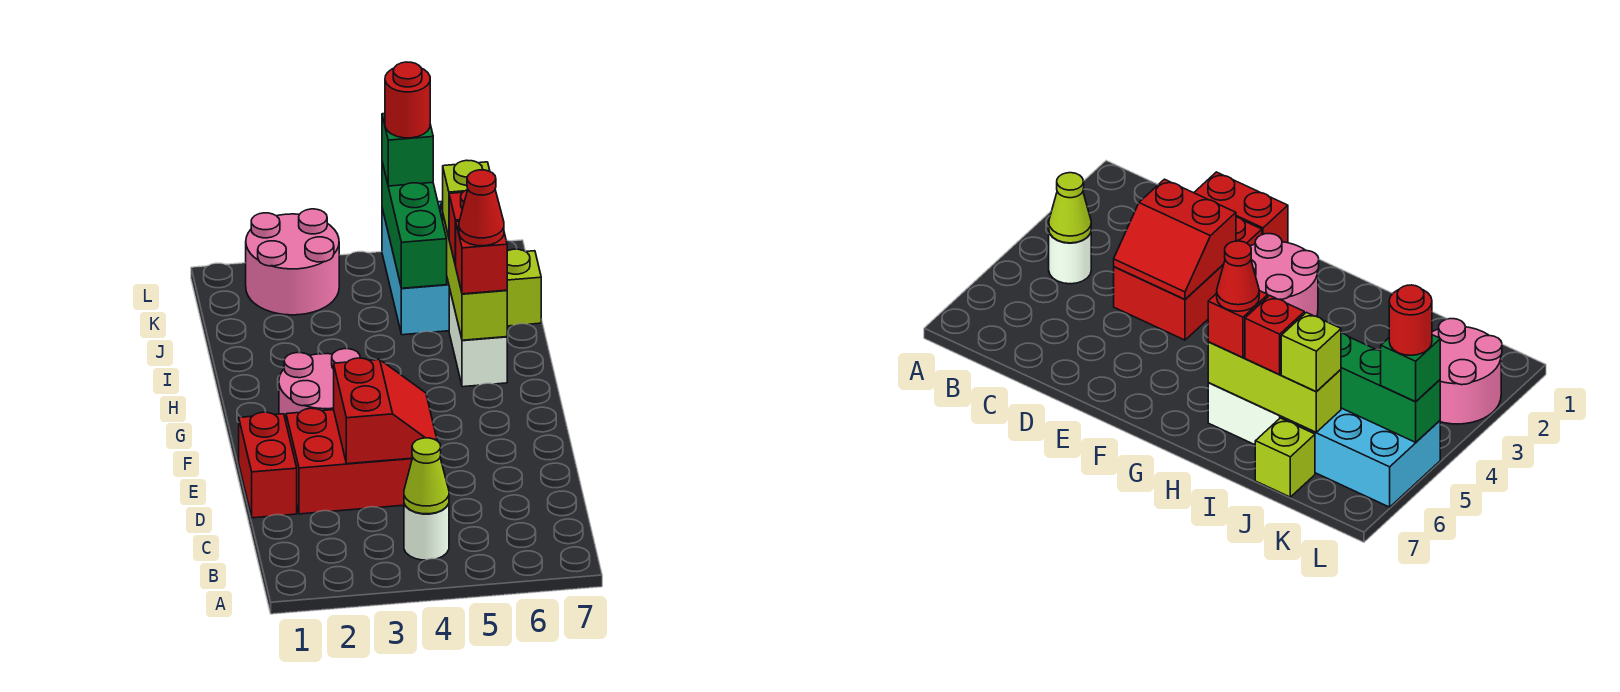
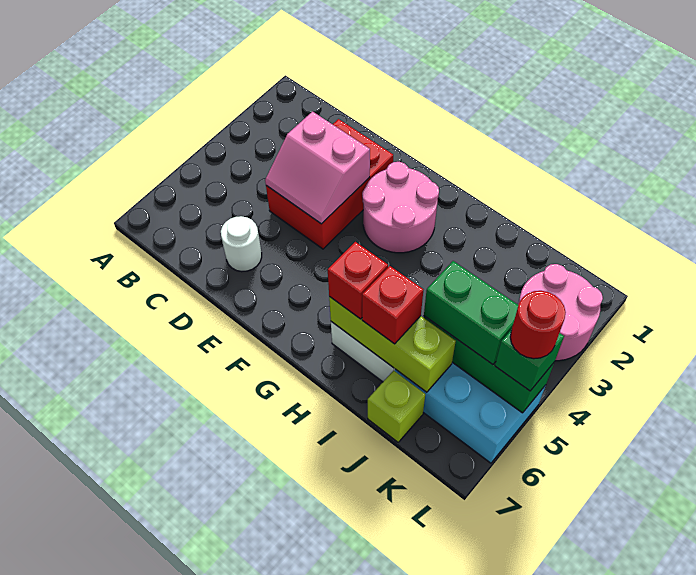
white 1x1 round brick [404,504,449,560] -> white 1x1 round brick moved to [221,216,262,272]
lime 1x1 cone [404,438,449,514] -> none
red 1x2 brick [239,412,297,518] -> none
red 2x2 slope [334,358,437,464] -> pink 2x2 slope [265,112,370,224]
red 1x1 cone [459,170,504,246] -> none
none -> green 1x2 brick [424,261,518,364]
lime 1x1 brick [443,160,490,237] -> none

